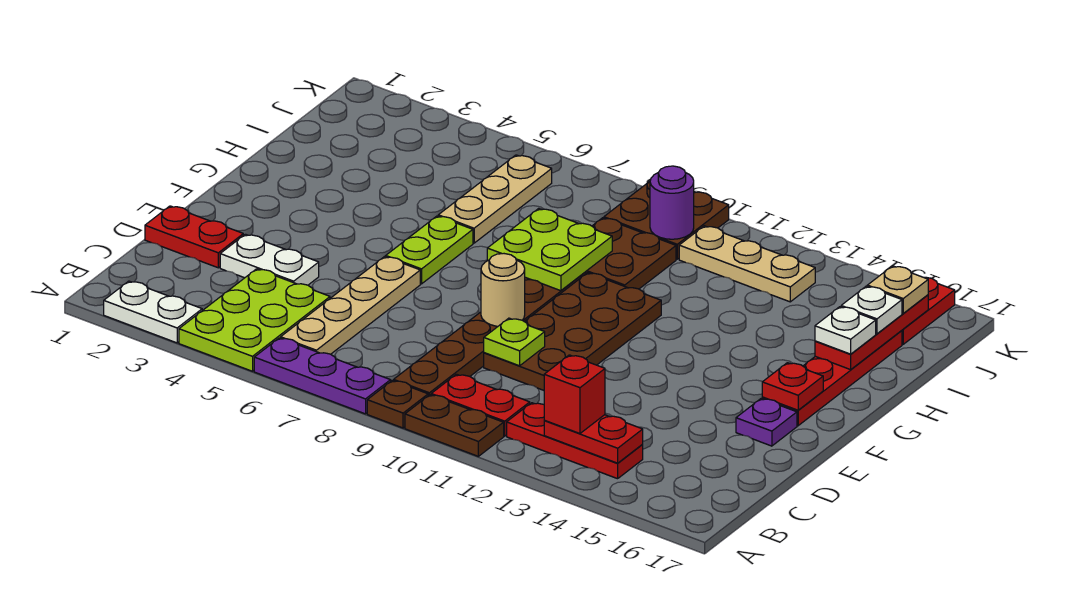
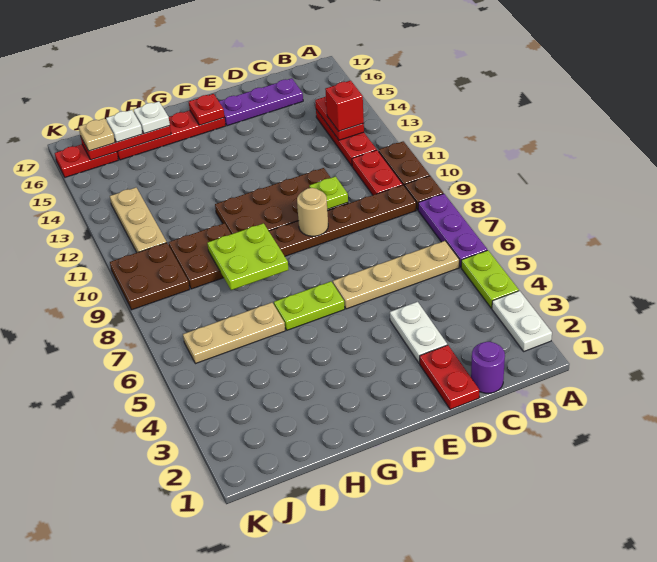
lime 2x3 plate [179,269,330,371] -> lime 1x2 plate [461,250,519,308]
purple 1x1 plate [736,399,797,446] -> purple 1x3 plate [219,78,303,126]
purple 1x1 round brick [650,166,694,239] -> purple 1x1 round brick moved to [471,342,505,393]

